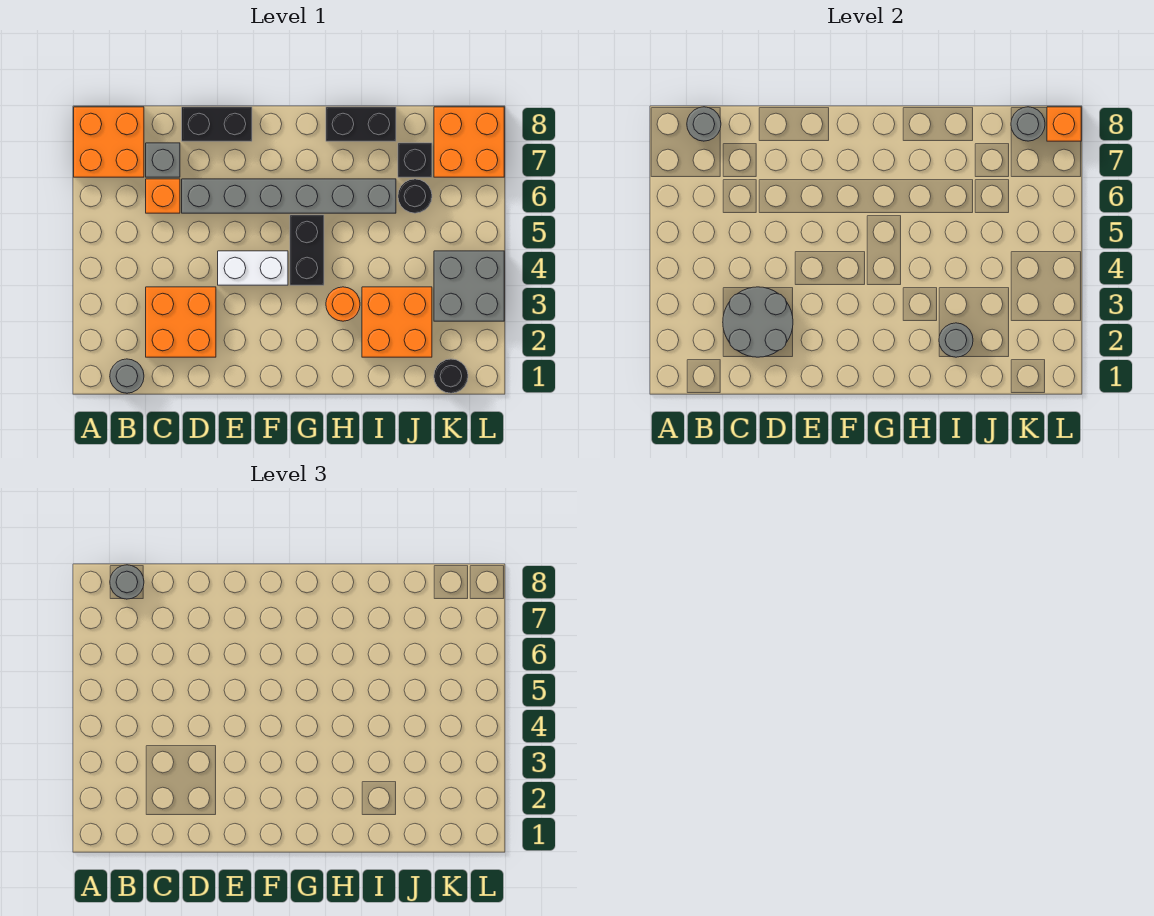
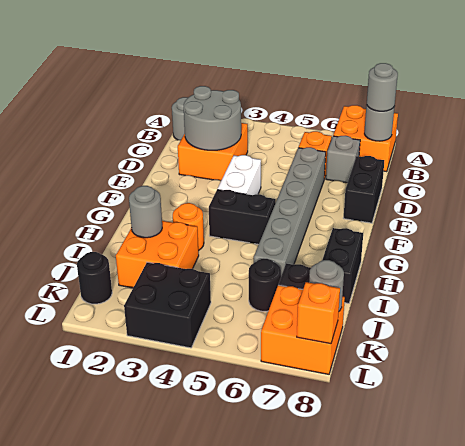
grey 2x2 brick [434,251,504,321] -> black 2x2 brick [124,262,211,348]

